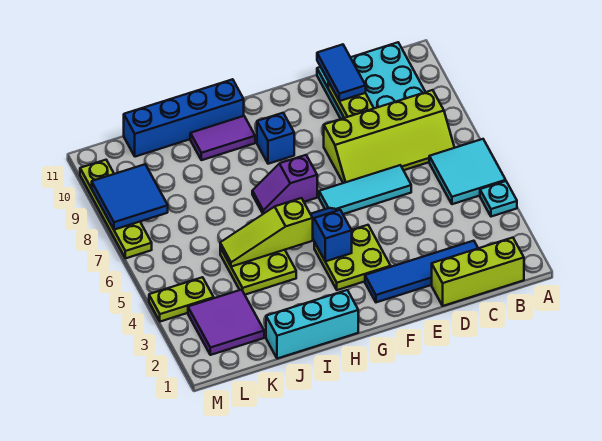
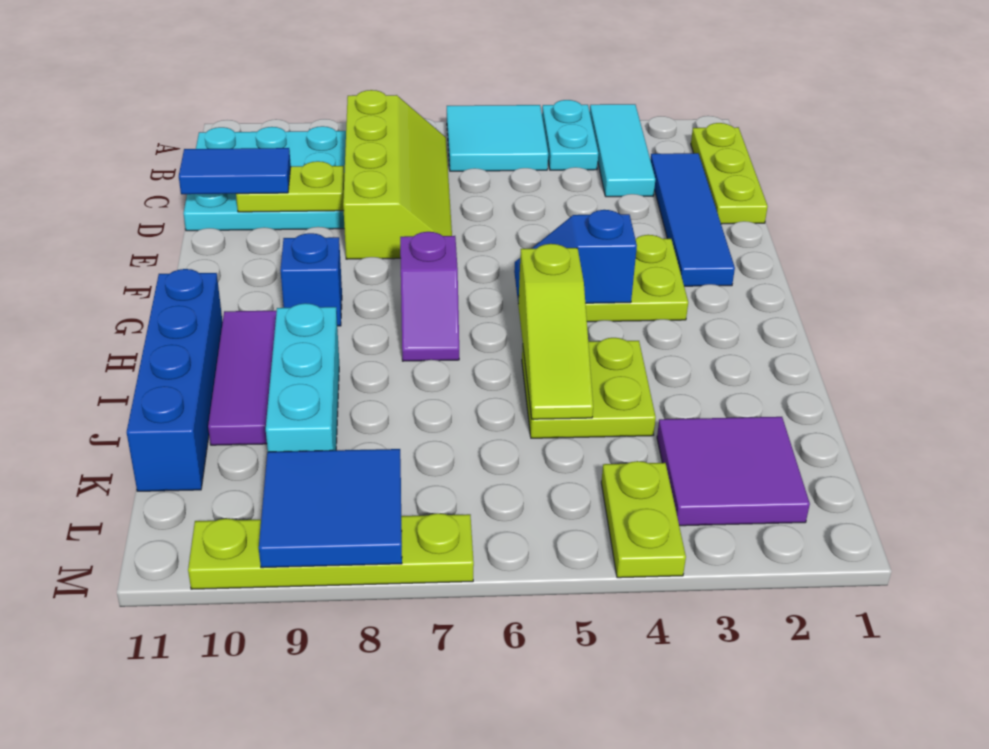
cyan 1x1 plate [480,181,517,217] -> cyan 1x2 plate [542,100,598,170]
lime 1x3 brick [432,238,524,306] -> lime 1x3 plate [691,123,768,224]
cyan 1x3 tile [319,165,411,214] -> cyan 1x3 tile moved to [590,104,655,197]
cyan 1x3 brick [266,290,358,359] -> cyan 1x3 brick moved to [266,303,339,452]
purple 1x2 tile [190,116,255,160] -> purple 1x3 tile [208,311,277,445]

